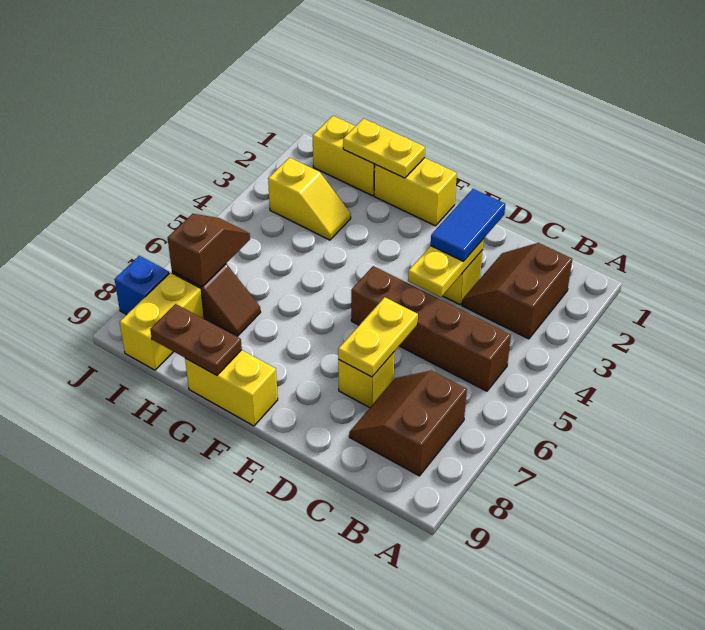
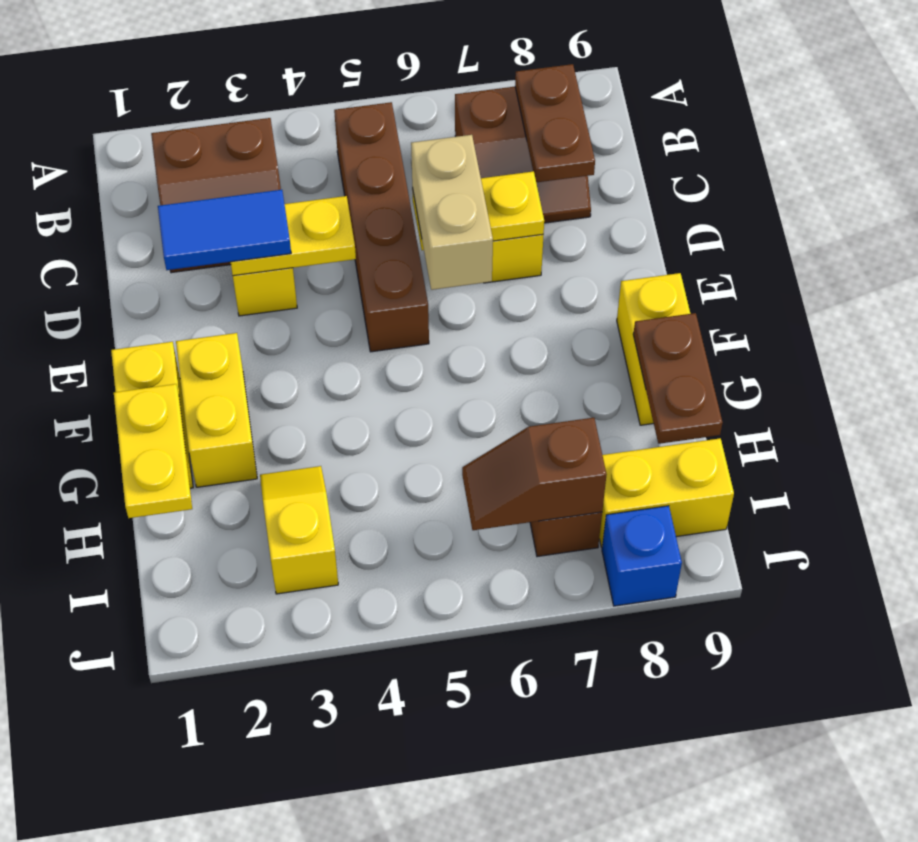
none -> brown 1x2 plate [515,64,595,182]
none -> tan 1x2 brick [411,135,493,290]
yellow 1x2 brick [313,116,375,196] -> yellow 1x2 brick moved to [176,333,257,487]

